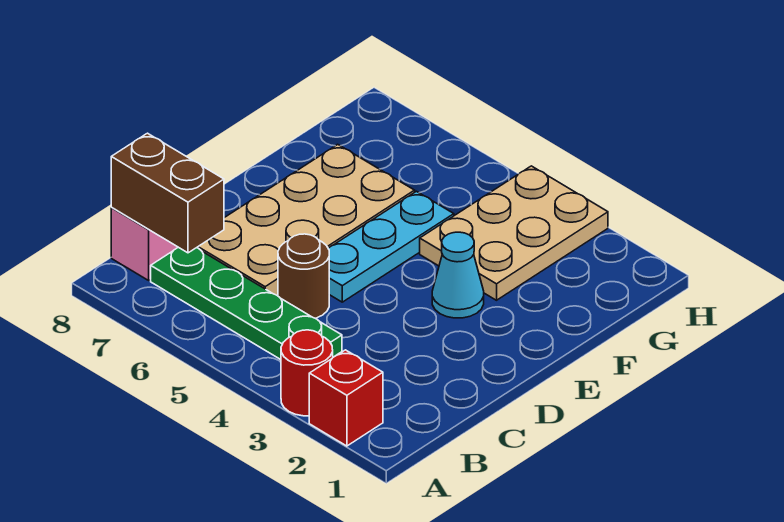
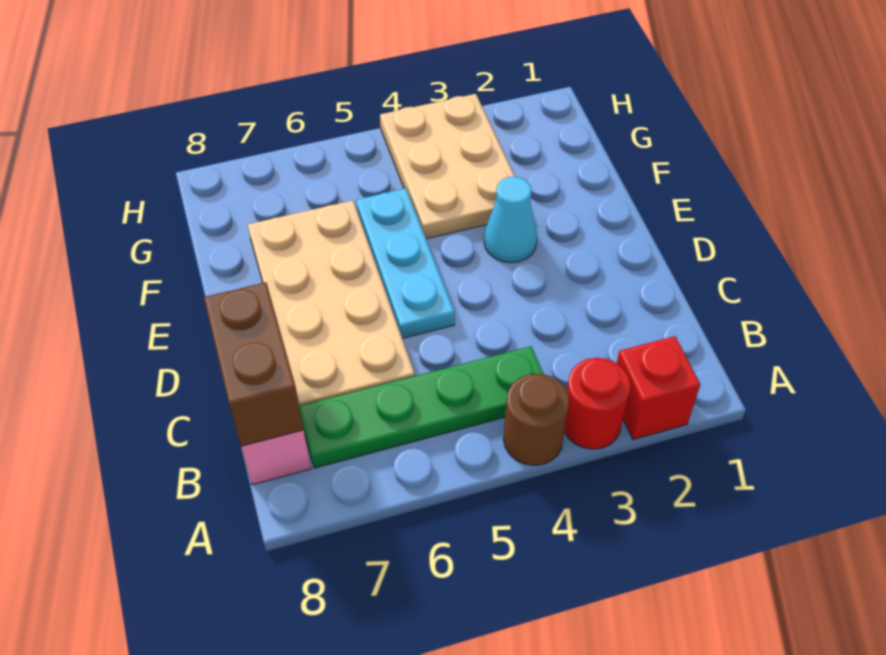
brown 1x2 brick [111,133,224,253] -> brown 1x2 brick turned to [204,282,304,446]
brown 1x1 round brick [278,234,329,318] -> brown 1x1 round brick moved to [503,374,569,465]

